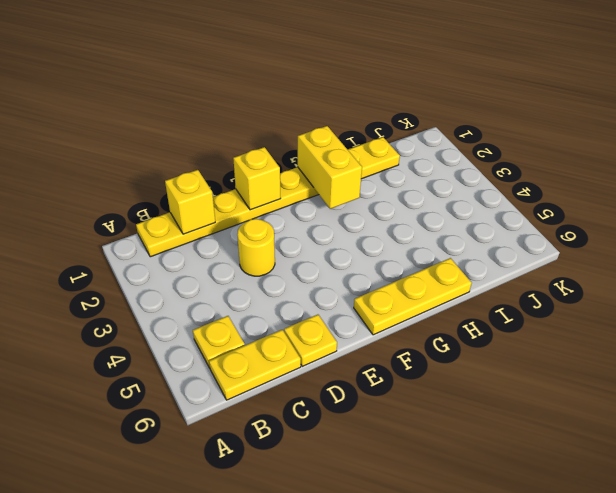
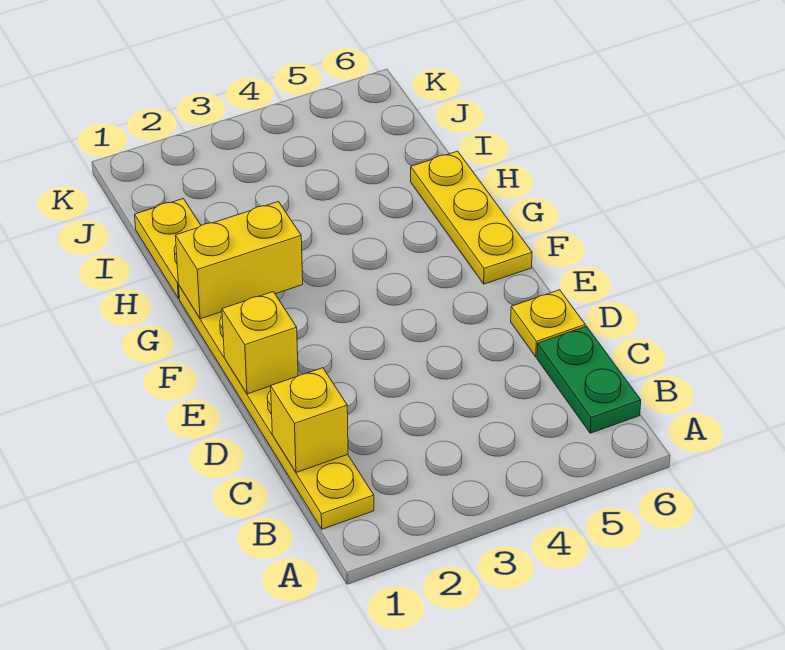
yellow 1x1 plate [193,316,245,368] -> none
yellow 1x2 plate [209,330,301,400] -> green 1x2 plate [537,326,641,433]
yellow 1x1 round brick [237,219,275,276] -> none

